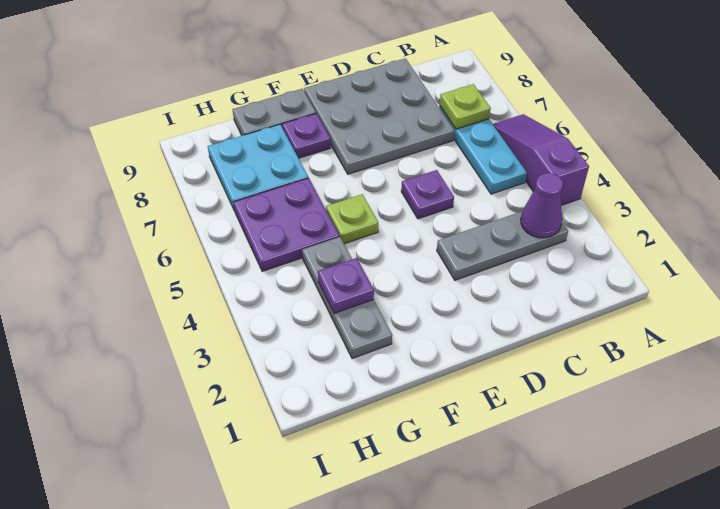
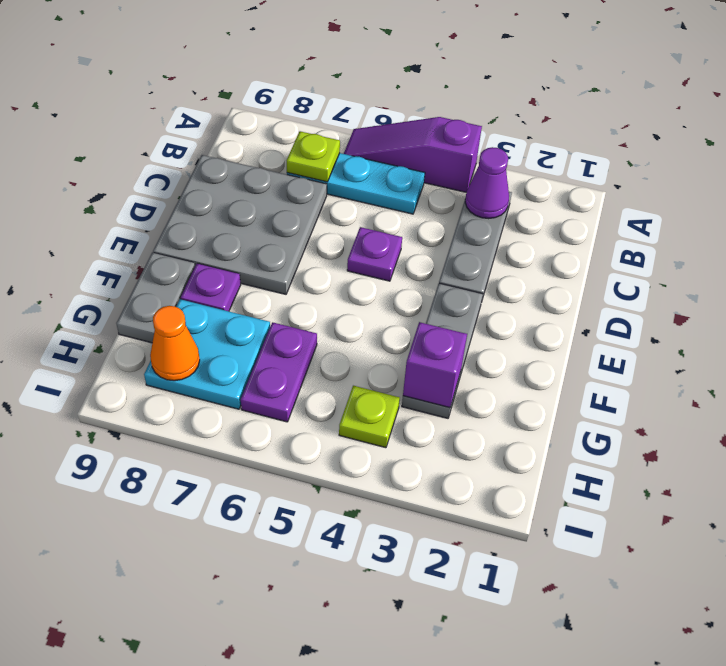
lime 1x1 plate [326,194,378,244] -> lime 1x1 plate moved to [339,386,400,448]
grey 1x3 plate [302,237,392,359] -> grey 1x3 plate turned to [402,283,483,418]
purple 1x1 plate [318,258,374,313] -> purple 1x1 brick [403,322,467,408]
purple 2x2 plate [233,178,339,271] -> purple 1x2 plate [241,322,317,422]
none -> orange 1x1 cone [150,306,200,381]

